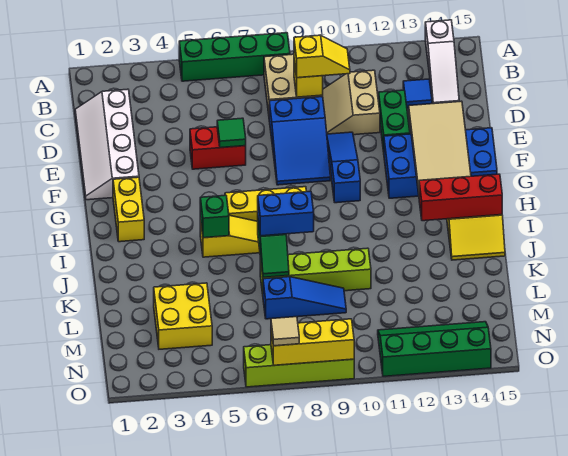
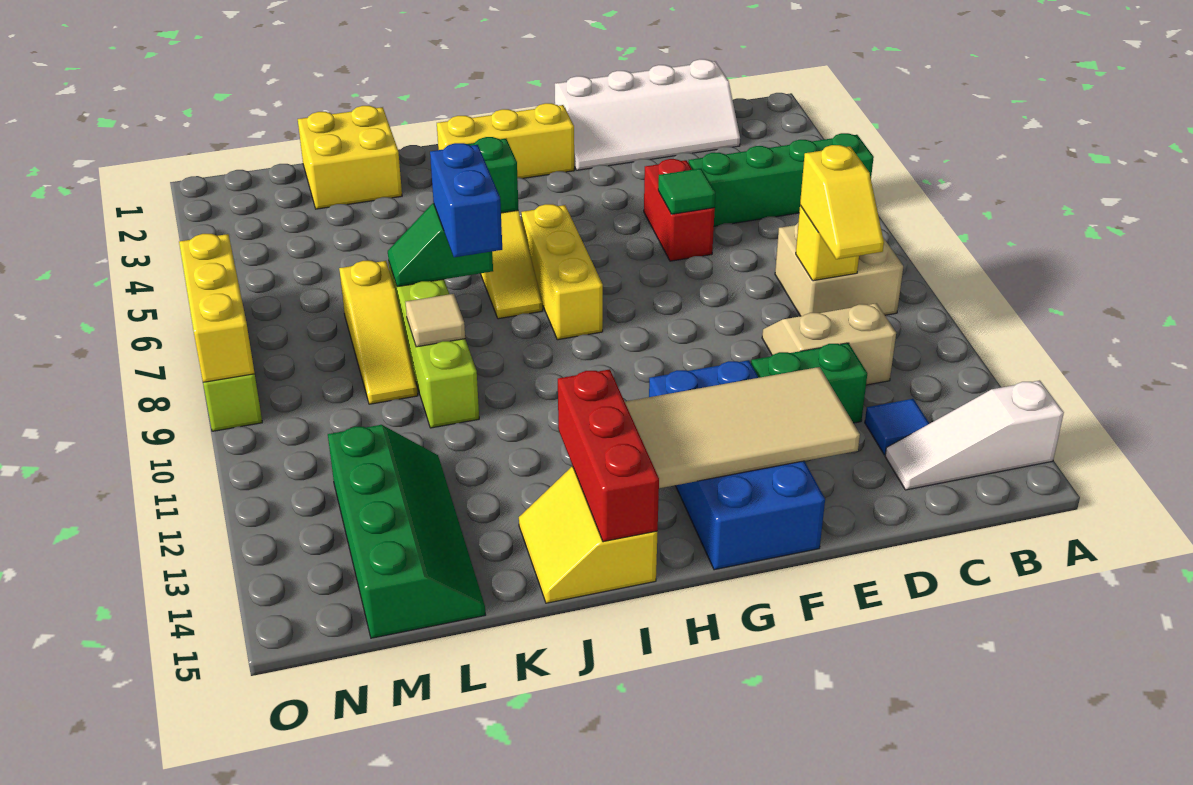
green 1x4 brick [179,33,290,81] -> green 1x4 brick turned to [688,133,874,226]
white 2x4 slope [75,89,139,200] -> white 2x4 slope turned to [555,59,740,170]
blue 2x3 slope [269,97,330,185] -> none
blue 1x3 slope [327,132,360,203] -> none
yellow 1x2 brick [113,177,144,242] -> yellow 1x3 brick [437,103,574,178]
yellow 2x2 brick [154,283,212,349] -> yellow 2x2 brick moved to [298,106,402,209]
blue 1x3 slope [263,277,346,319] -> yellow 1x3 slope [339,261,418,404]
green 2x4 slope [378,322,491,377] -> green 2x4 slope moved to [328,425,486,638]
tan 1x1 tile [271,317,299,346] -> tan 1x1 tile moved to [406,294,465,347]

